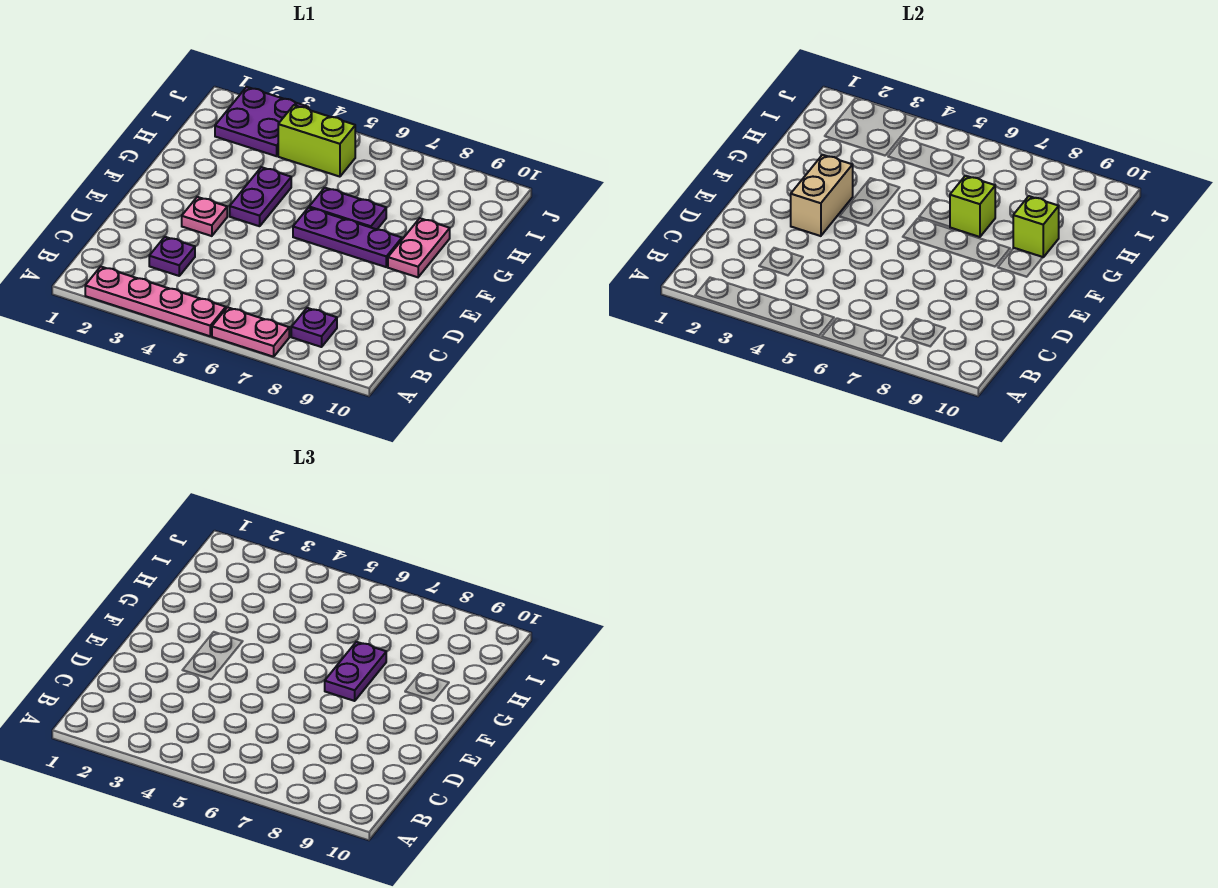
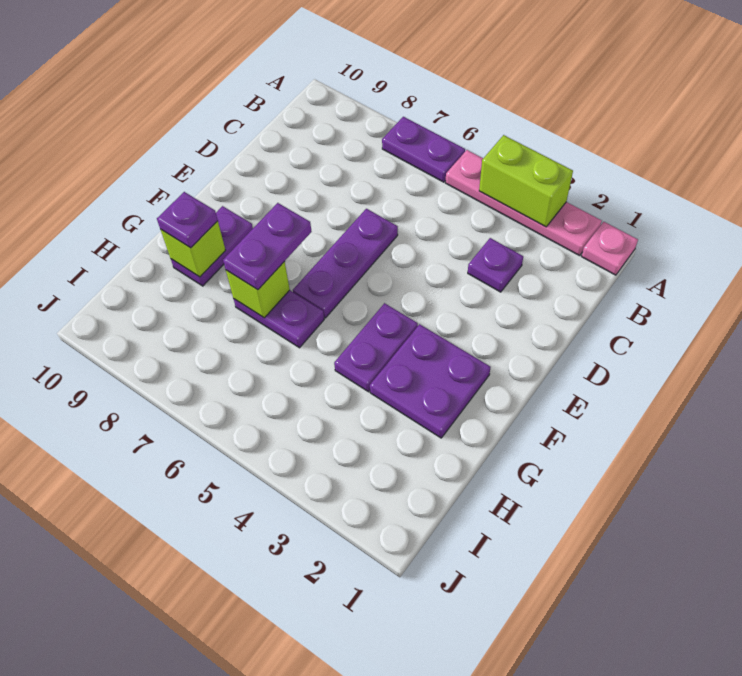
pink 1x2 plate [212,307,289,357] -> purple 1x2 plate [382,117,465,182]
purple 1x1 plate [291,308,337,347] -> purple 1x1 plate moved to [157,192,218,248]
pink 1x1 plate [182,197,227,236] -> pink 1x1 plate moved to [582,222,638,275]
tan 1x2 brick [791,155,853,236] -> none
purple 1x3 plate [293,208,402,267] -> purple 1x3 plate turned to [293,209,398,318]
pink 1x2 plate [388,218,450,277] -> purple 1x2 plate [171,206,253,286]
purple 2x2 plate [215,87,308,156] -> purple 2x2 plate moved to [370,324,491,438]
lime 1x2 brick [278,105,355,177] -> lime 1x2 brick moved to [479,135,573,227]

